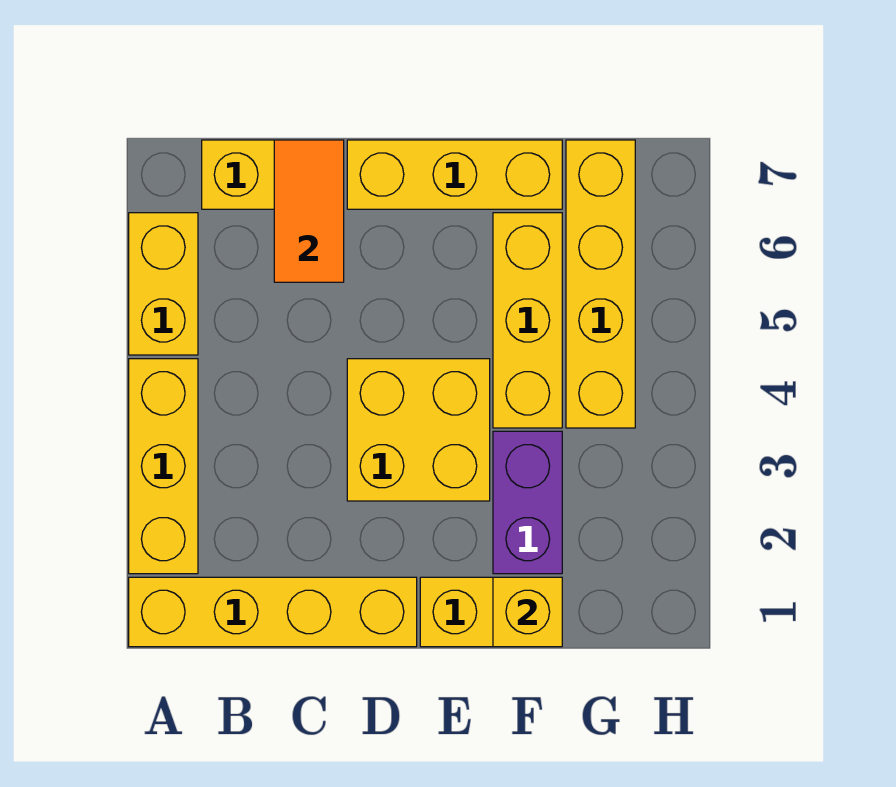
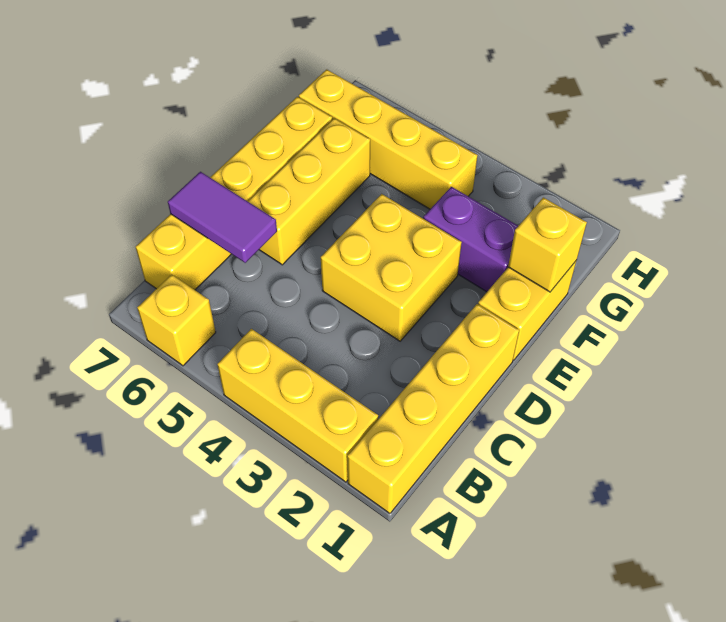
yellow 1x2 brick [129,213,198,355] -> yellow 1x1 brick [137,274,216,366]
orange 1x2 tile [274,140,344,282] -> purple 1x2 tile [168,172,277,263]
yellow 1x3 brick [493,213,562,428] -> yellow 1x3 brick turned to [248,118,370,265]

